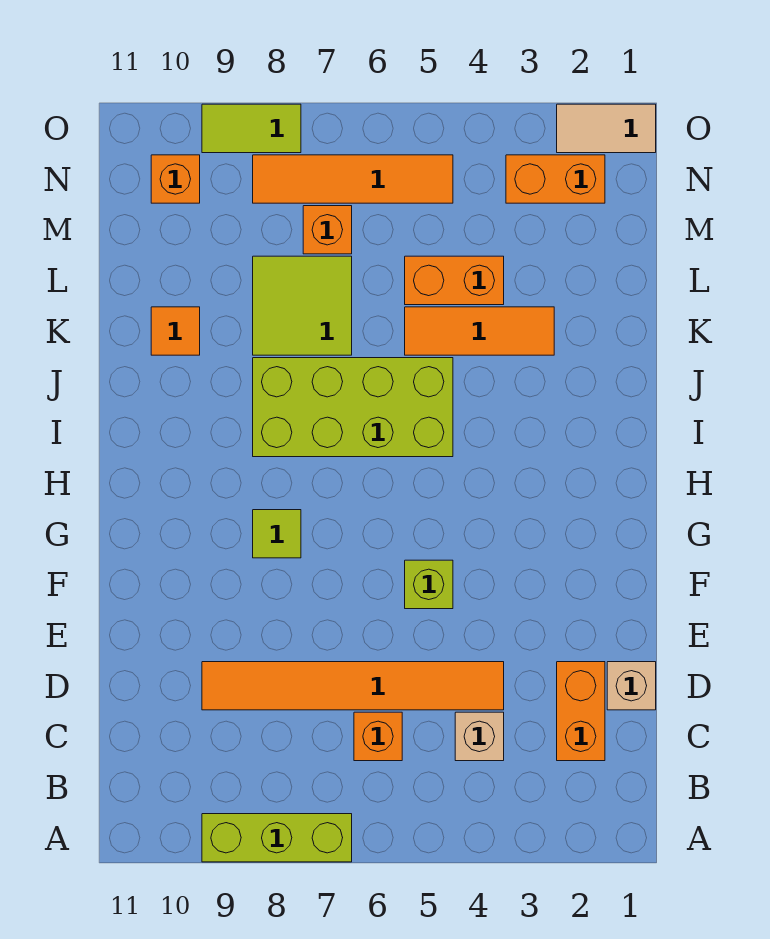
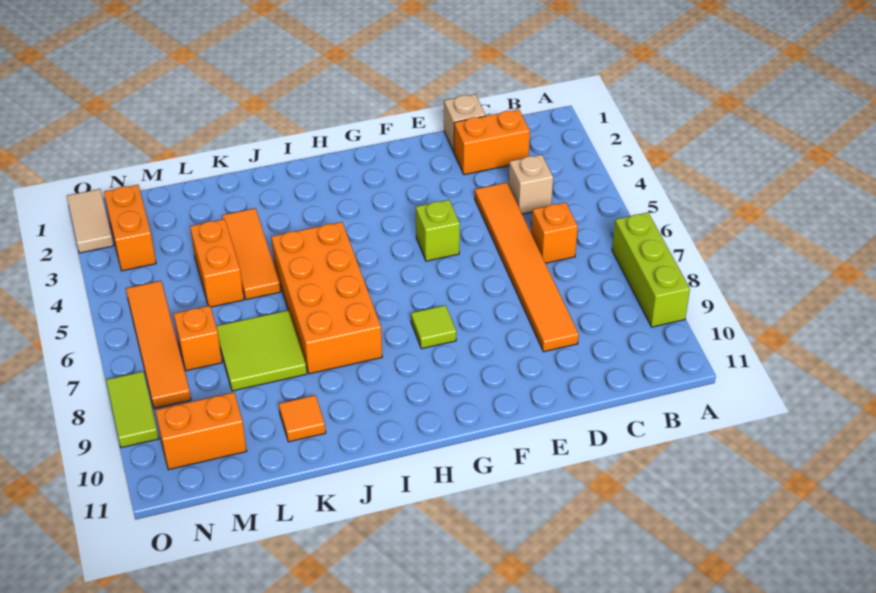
lime 2x4 brick [253,358,453,457] -> orange 2x4 brick [271,222,382,374]
orange 1x1 brick [151,155,200,203] -> orange 1x2 brick [155,392,247,470]

